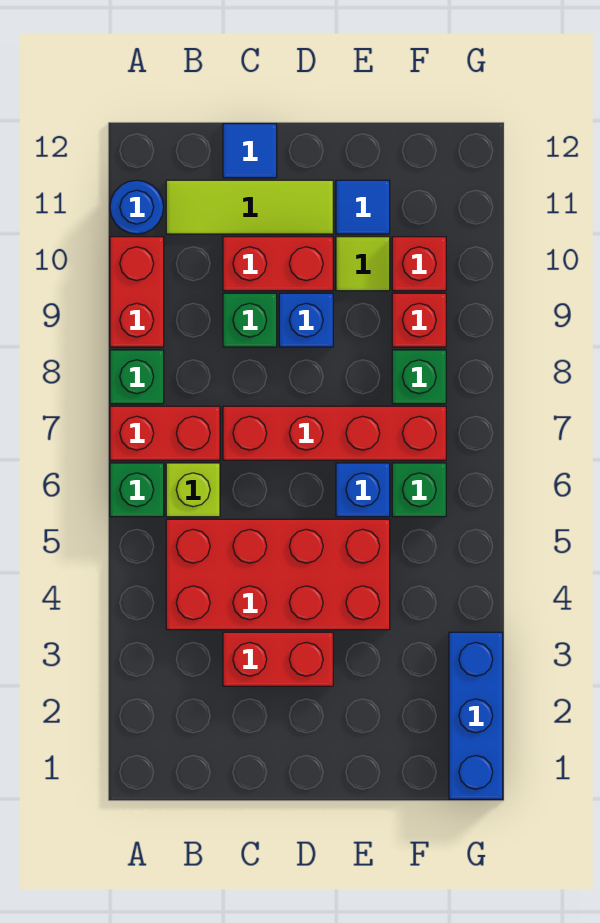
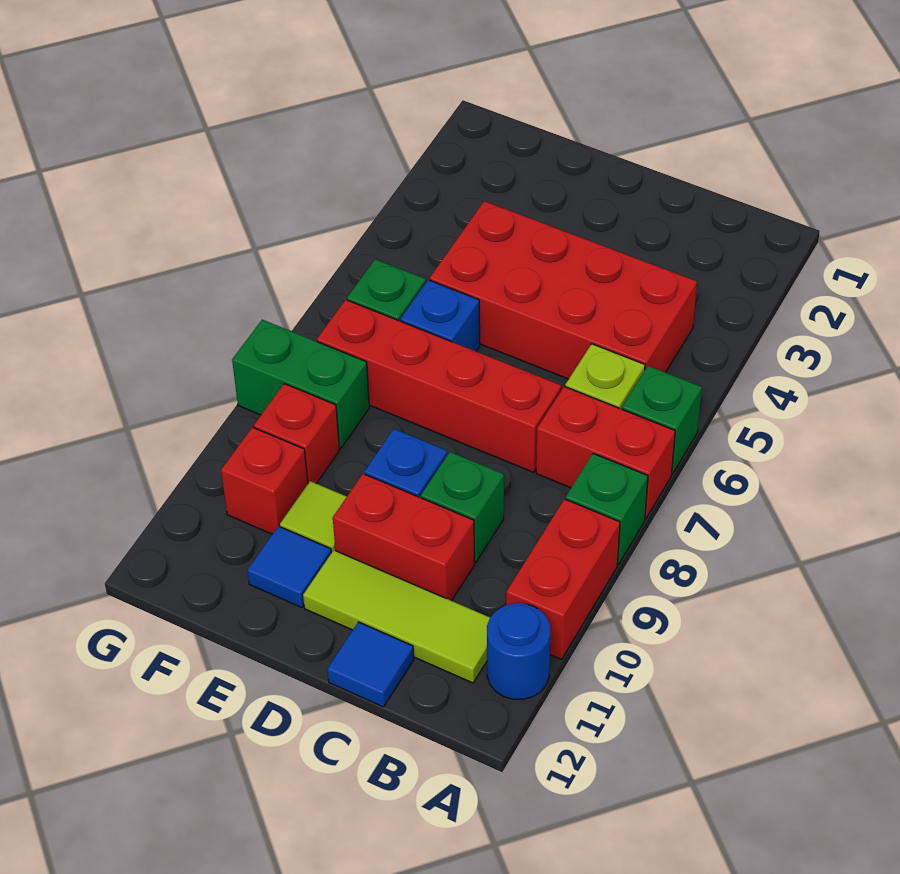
red 1x2 brick [223,632,333,686] -> none
green 1x1 brick [392,350,446,404] -> green 1x2 brick [232,320,369,448]
blue 1x3 brick [449,632,503,799] -> none

